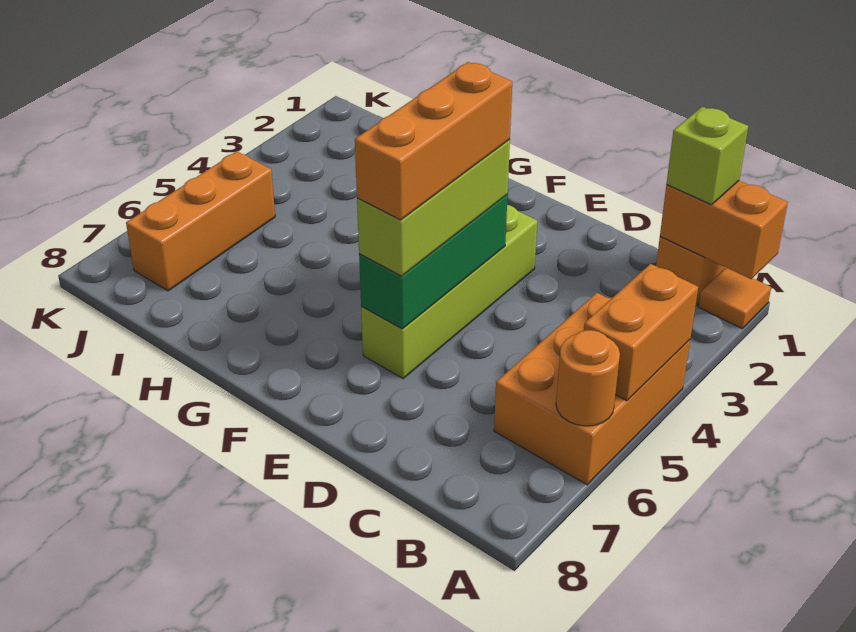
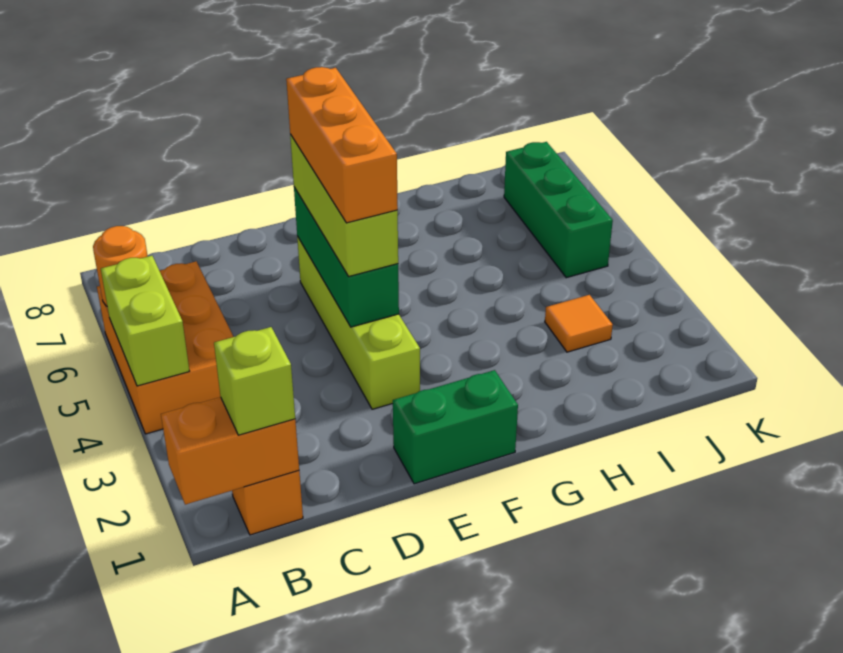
orange 1x1 tile [698,268,771,328] -> orange 1x1 tile moved to [545,295,613,352]
orange 1x2 brick [584,264,698,401] -> lime 1x2 brick [101,256,189,386]
none -> green 1x2 brick [393,370,518,484]
orange 1x3 brick [126,151,275,291] -> green 1x3 brick [504,142,613,278]

